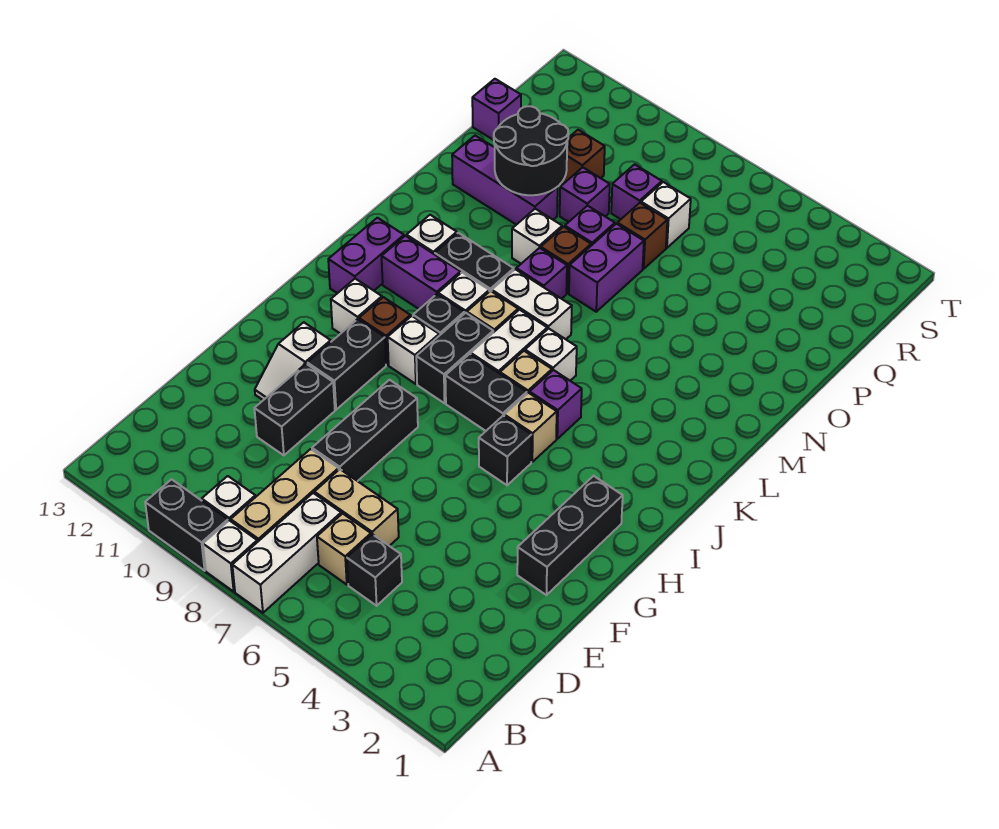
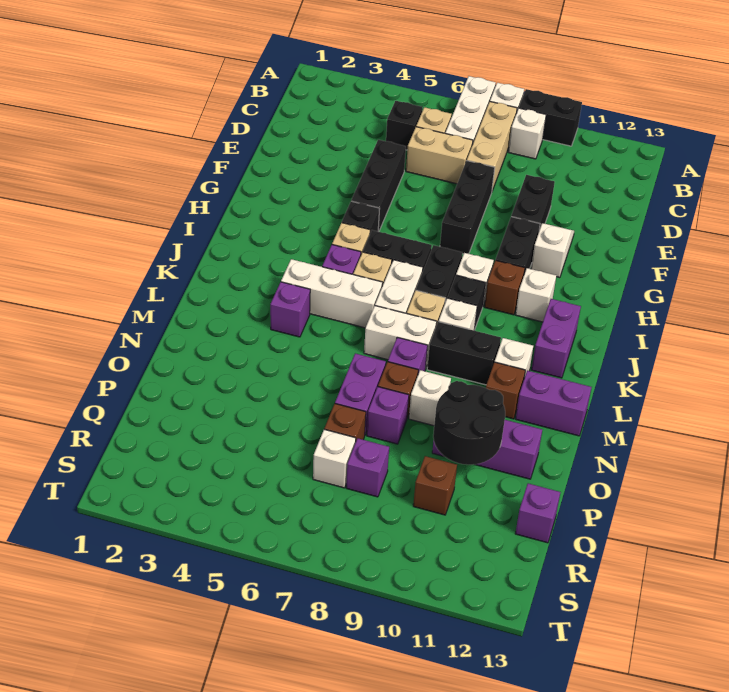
black 1x3 brick [517,476,623,595] -> black 1x3 brick moved to [351,140,406,231]
white 1x1 brick [525,329,577,381] -> white 1x3 brick [281,259,383,328]
purple 1x2 brick [382,236,461,309] -> purple 1x2 brick moved to [516,371,592,436]
none -> brown 1x1 brick [486,362,525,419]
purple 1x1 brick [560,167,610,222] -> purple 1x1 brick moved to [270,282,310,337]

